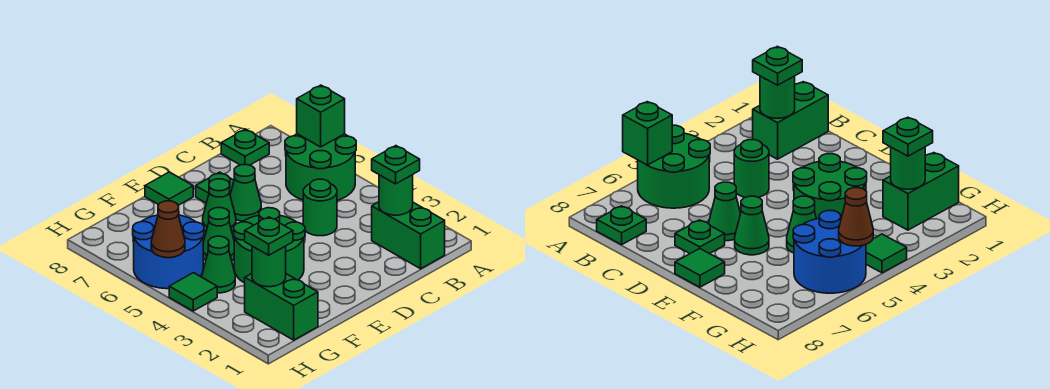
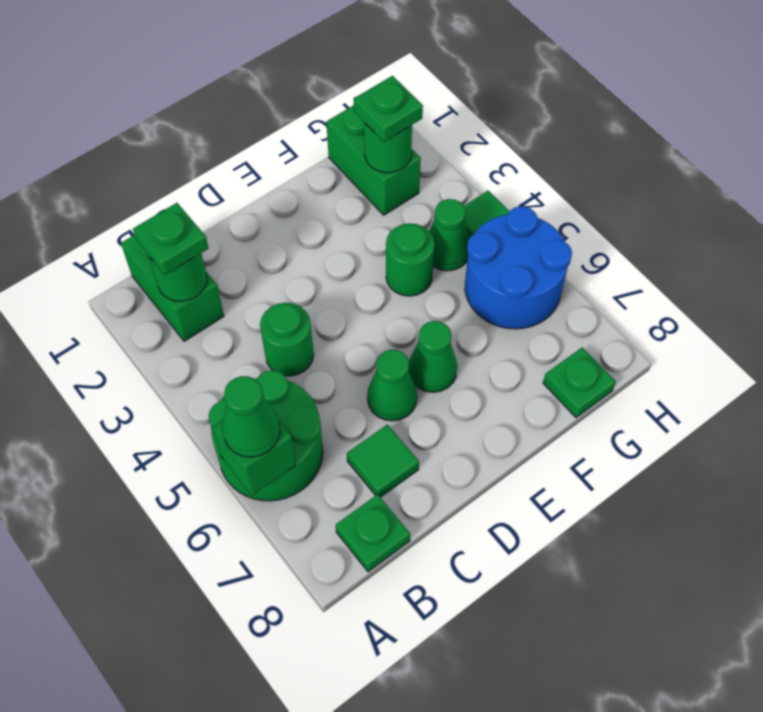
green 1x1 plate [196,172,234,203] -> green 1x1 plate moved to [543,348,616,418]
green 2x2 round brick [234,208,305,283] -> green 1x1 round brick [386,223,435,296]
green 1x1 tile [145,172,193,205] -> green 1x1 tile moved to [347,425,419,497]
green 1x1 cone [203,208,234,260] -> green 1x1 cone moved to [222,376,280,457]
brown 1x1 cone [151,201,185,258] -> none

